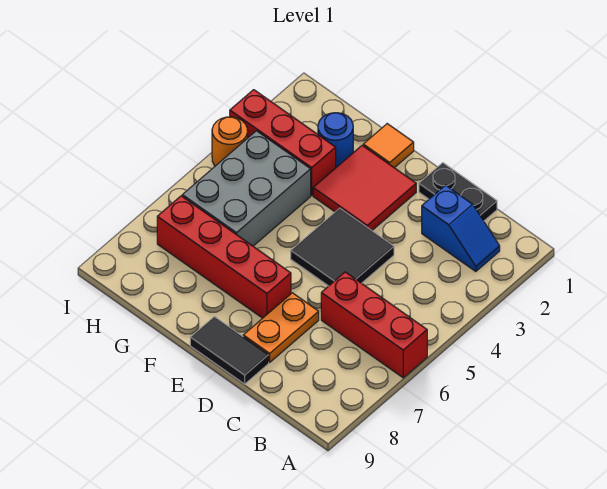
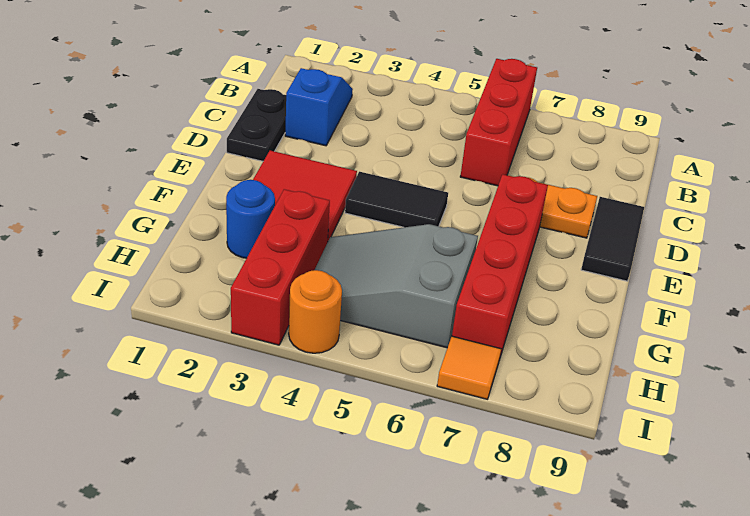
black 2x2 tile [291,208,394,286] -> black 1x2 tile [345,172,448,227]
orange 1x1 tile [363,124,414,168] -> orange 1x1 tile moved to [437,336,501,399]
grey 2x3 brick [182,131,311,246] -> grey 2x3 slope [315,224,478,348]

